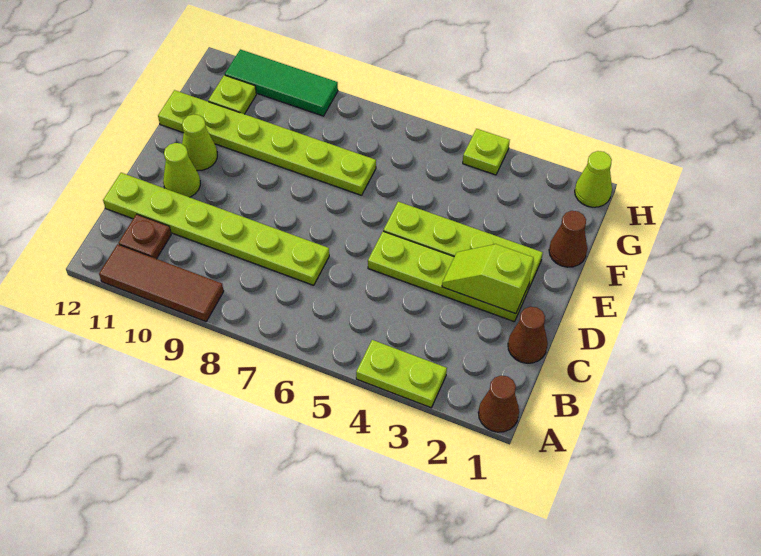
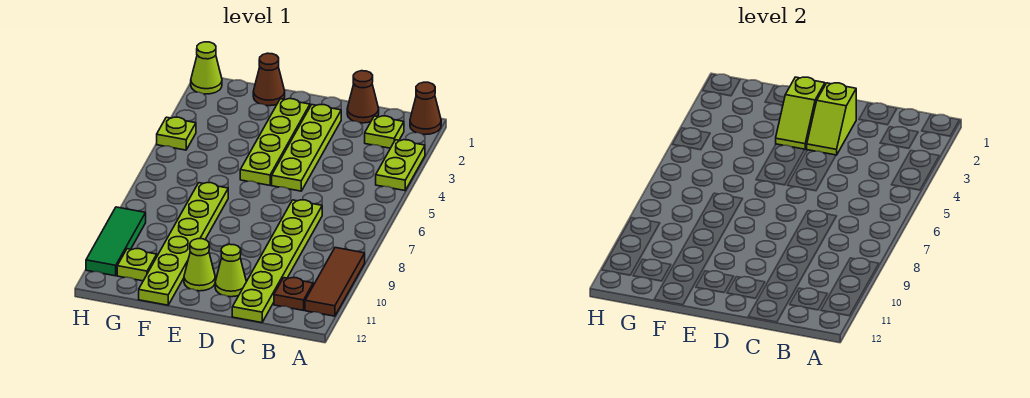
none -> lime 1x1 plate [365,116,404,148]
none -> lime 1x2 slope [776,77,825,149]

